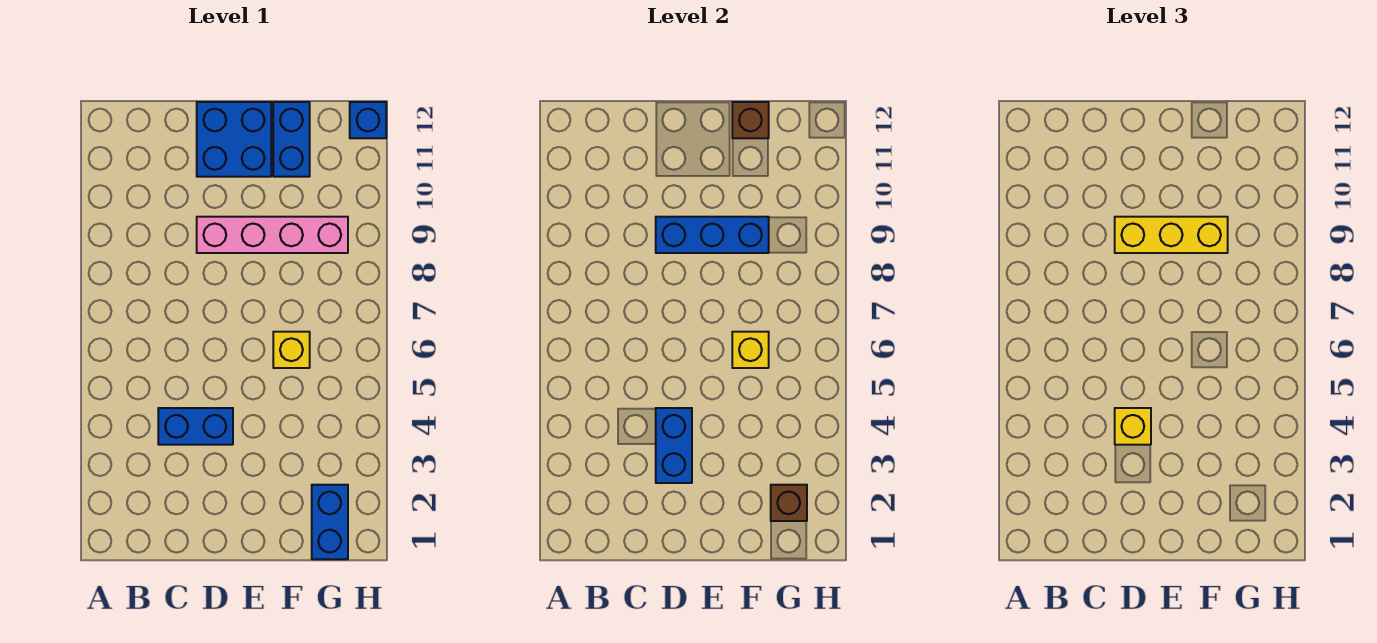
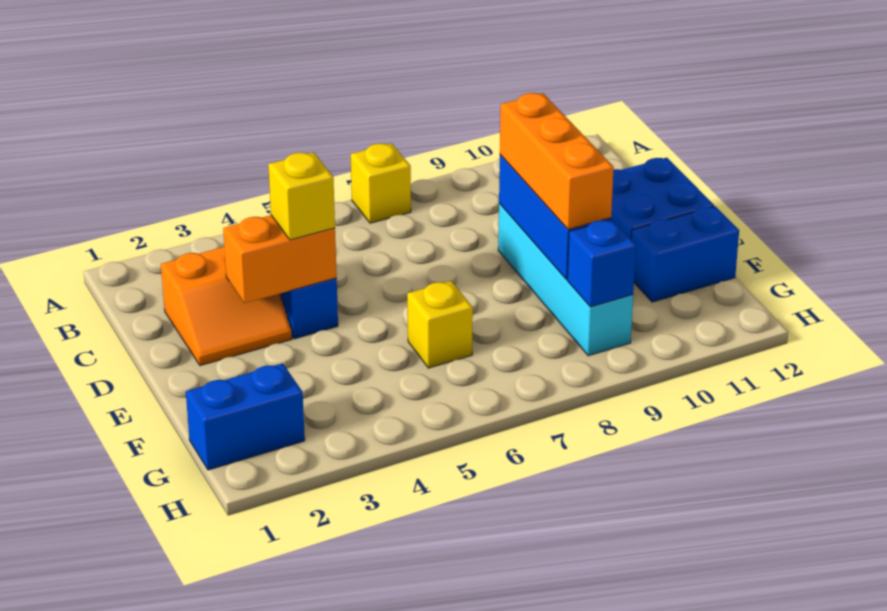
none -> orange 2x2 slope [161,247,292,366]
blue 1x2 brick [656,408,692,483] -> orange 1x2 brick [223,215,337,303]
pink 1x4 brick [197,217,348,253] -> cyan 1x4 brick [498,203,633,356]
yellow 1x3 brick [1115,217,1228,253] -> orange 1x3 brick [500,93,614,229]
yellow 1x1 brick [732,332,769,368] -> yellow 1x1 brick moved to [351,143,411,223]
brown 1x1 brick [732,102,769,138] -> none
brown 1x1 brick [771,485,807,521] -> none
blue 1x1 brick [350,102,386,138] -> blue 1x1 brick moved to [567,219,636,307]

